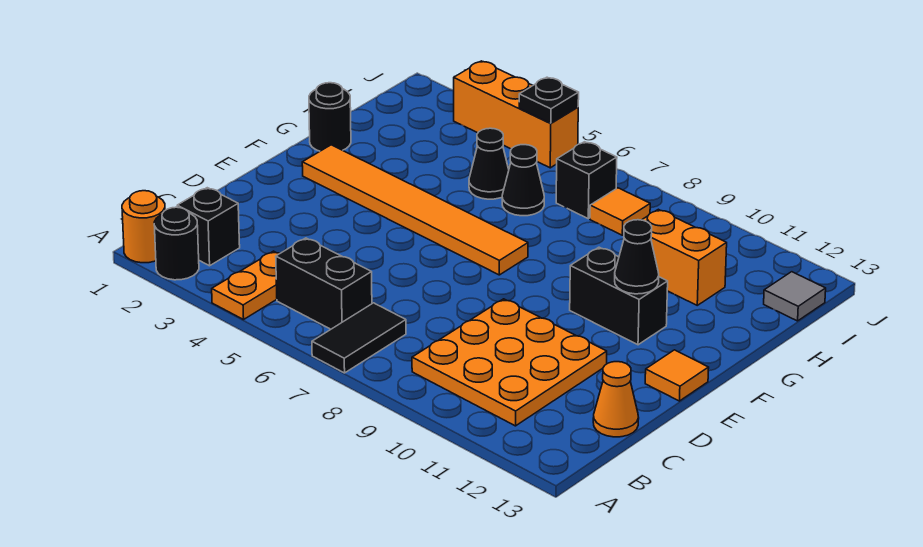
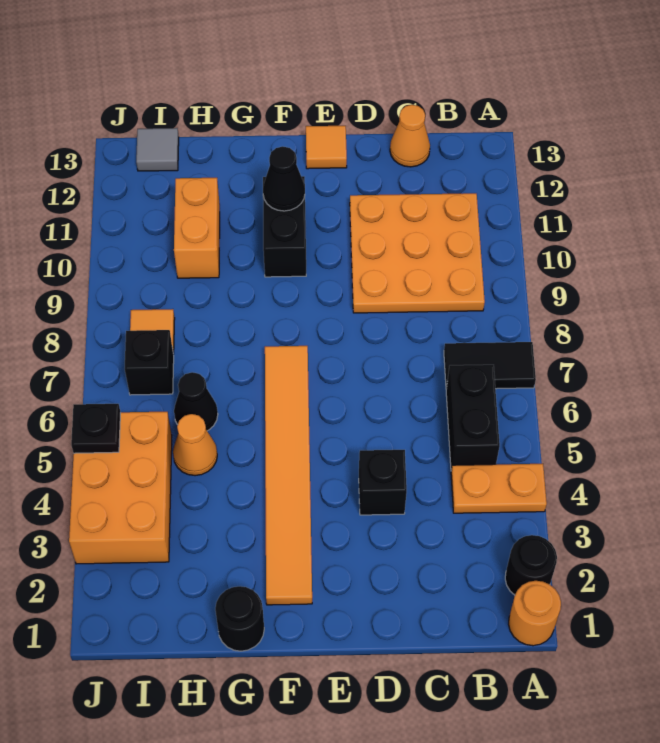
black 1x1 brick [177,188,240,266] -> black 1x1 brick moved to [359,450,407,515]
black 1x1 cone [469,128,509,199] -> orange 1x1 cone [173,414,217,476]
orange 1x3 brick [454,61,578,168] -> orange 2x3 brick [69,411,172,564]

